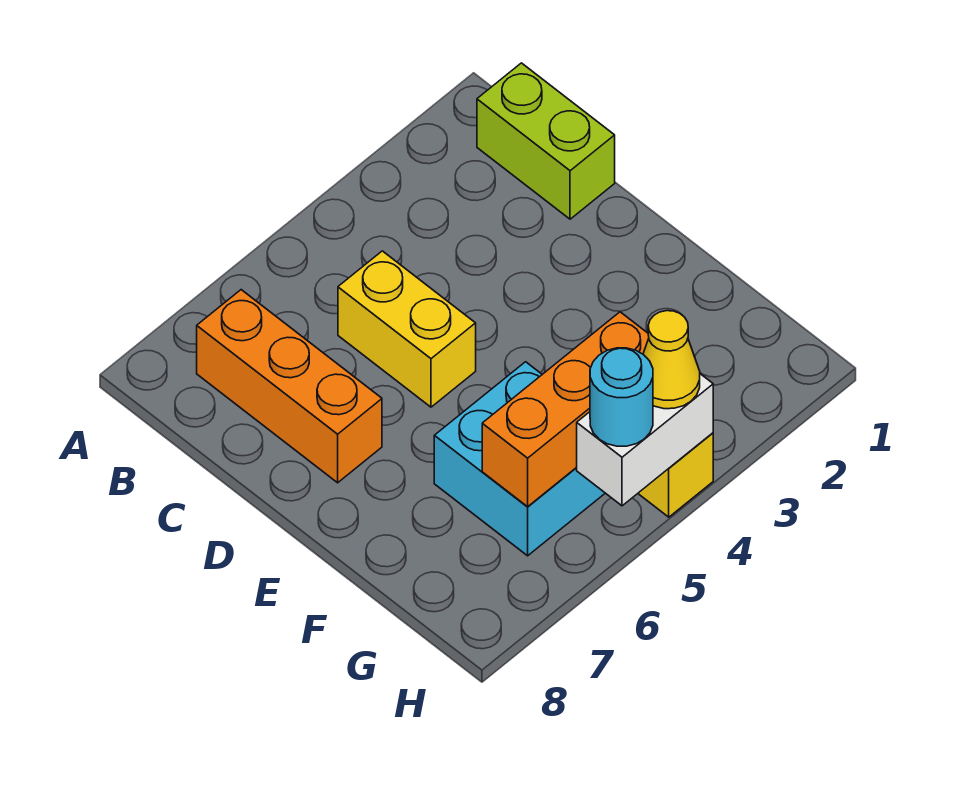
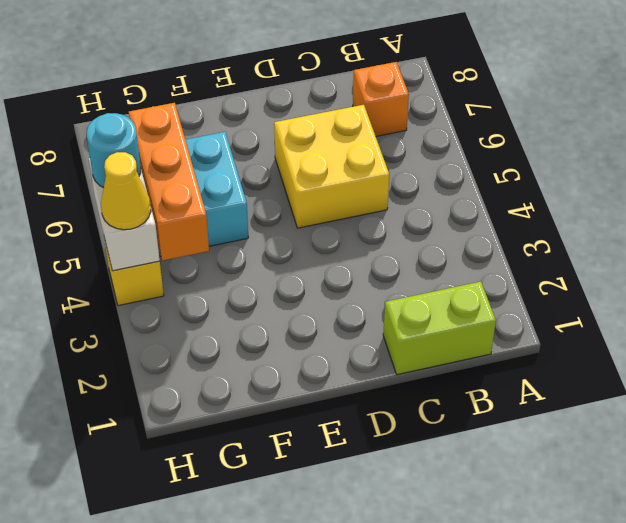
orange 1x3 brick [197,290,382,483] -> orange 1x1 brick [353,62,409,136]
yellow 1x2 brick [338,251,476,407] -> yellow 2x2 brick [274,105,389,228]

